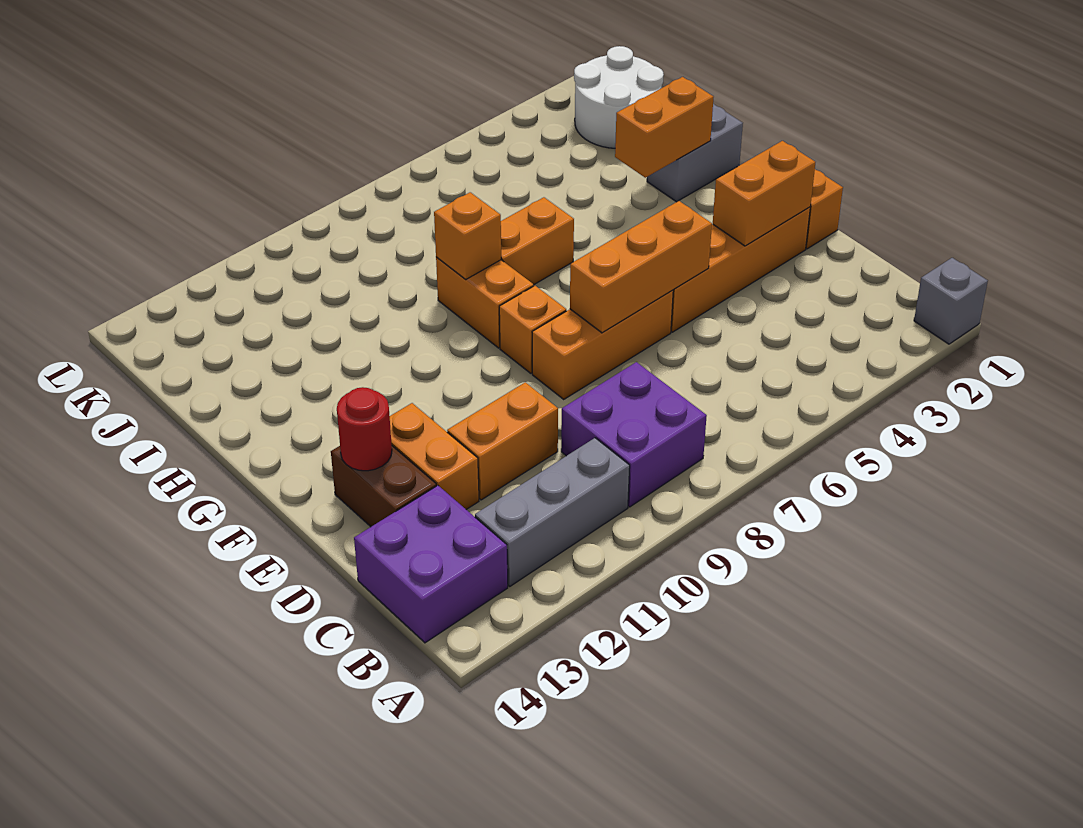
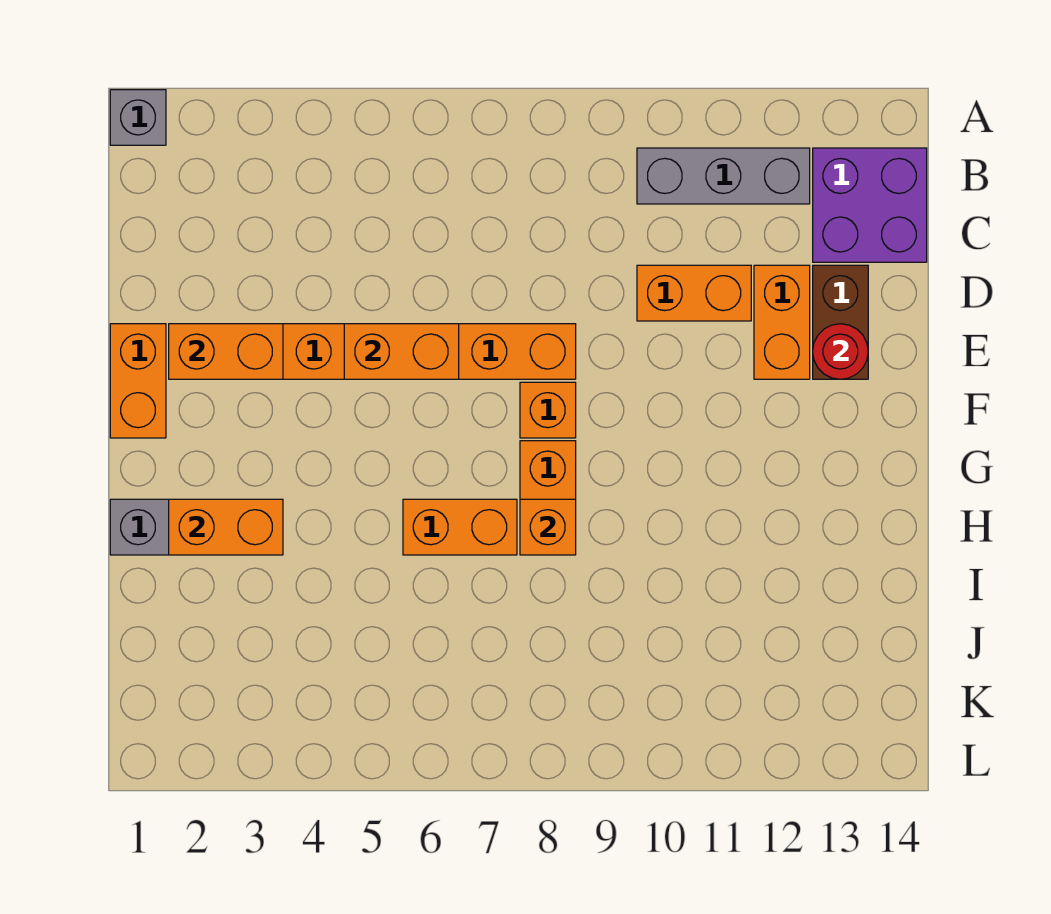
purple 2x2 brick [561,362,707,507] -> none
orange 1x3 brick [570,201,712,333] -> orange 1x2 brick [344,324,459,379]
white 2x2 round brick [574,46,664,148] -> none

